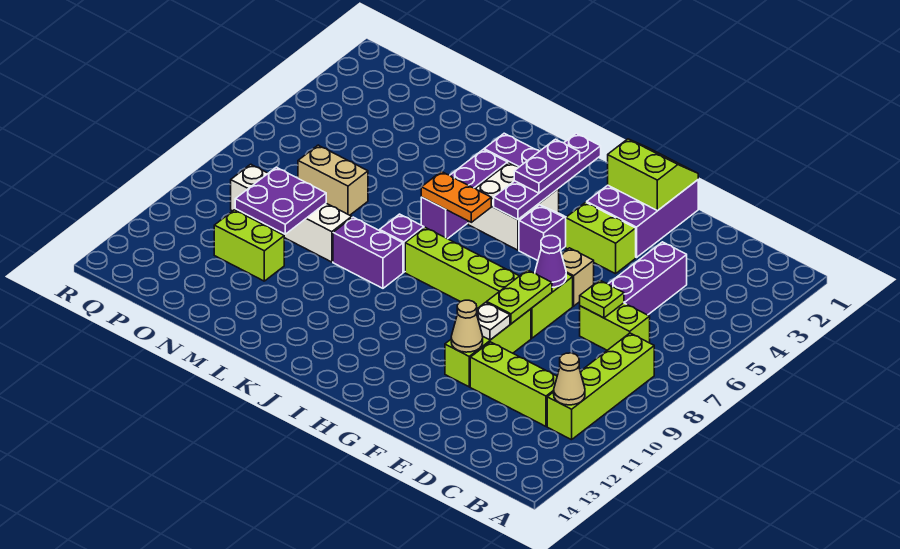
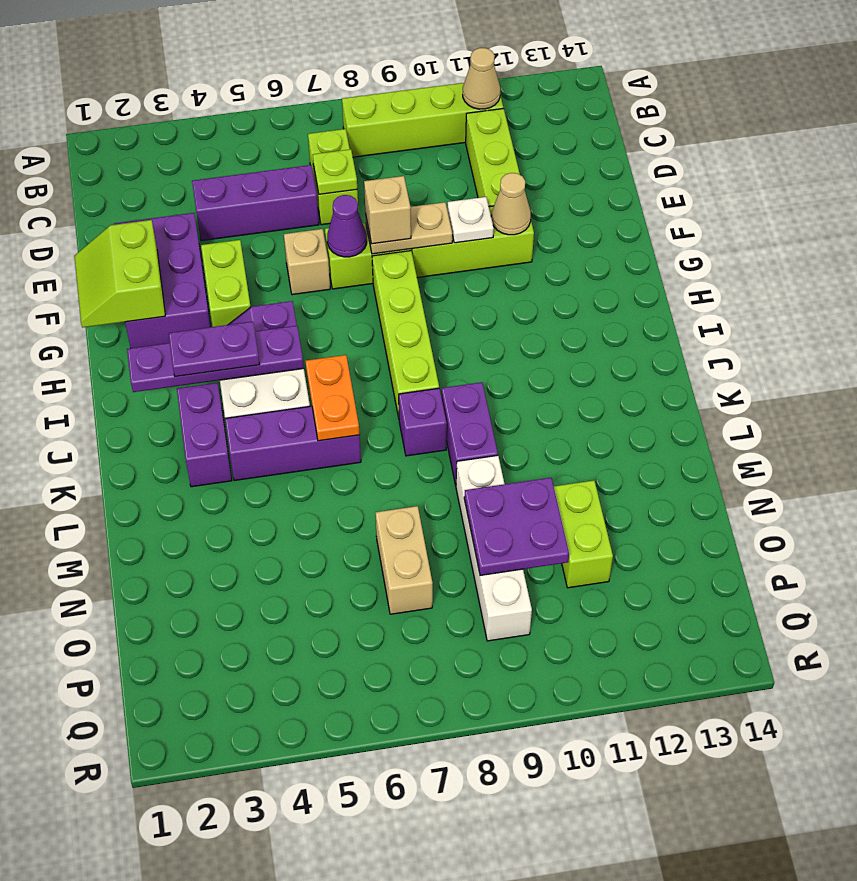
purple 2x3 brick [587,180,698,258] -> purple 2x3 brick turned to [114,213,211,348]
lime 1x2 plate [487,270,552,324] -> tan 1x2 plate [365,202,452,254]
none -> tan 1x1 brick [364,176,411,244]

